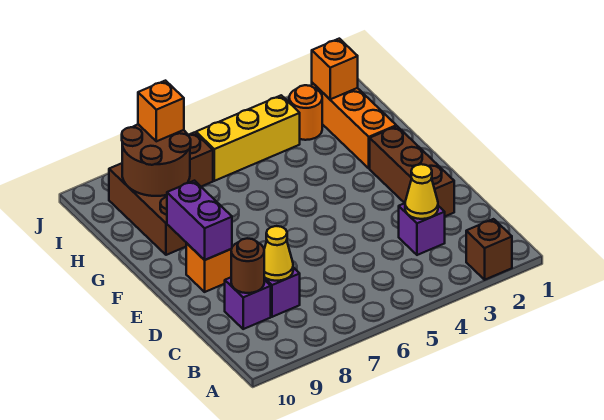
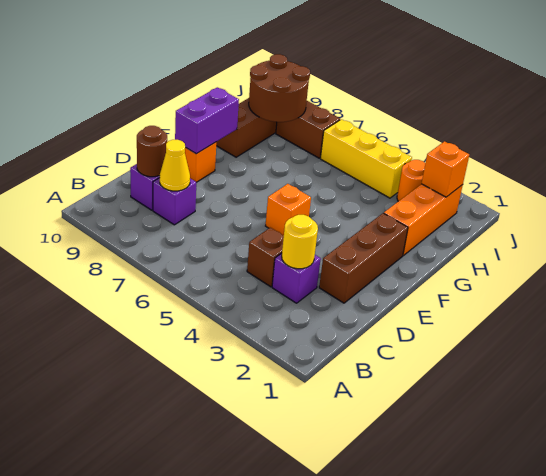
brown 1x1 brick [466,219,512,280] -> brown 1x1 brick moved to [247,227,284,287]
yellow 1x1 cone [405,164,438,219] -> yellow 1x1 round brick [282,215,318,269]
orange 1x1 brick [138,81,184,141] -> orange 1x1 brick moved to [266,184,311,235]

